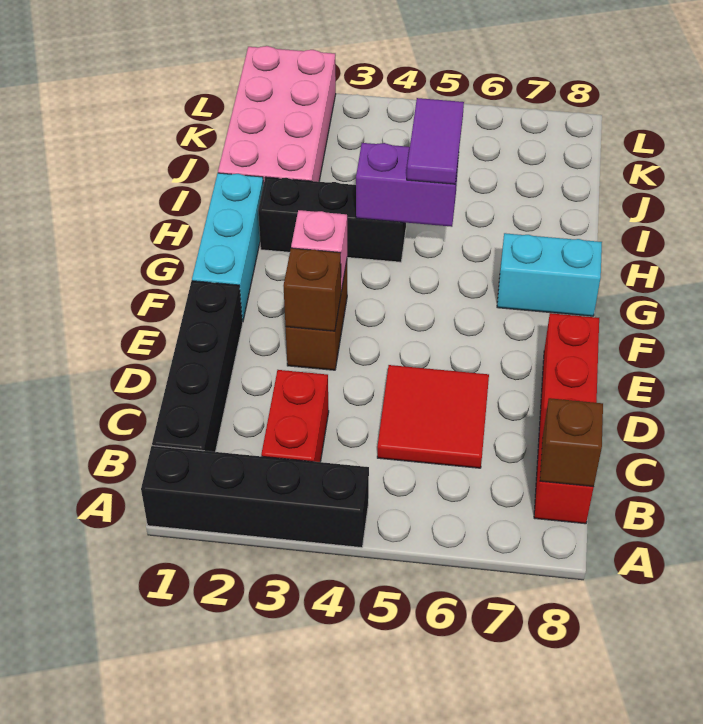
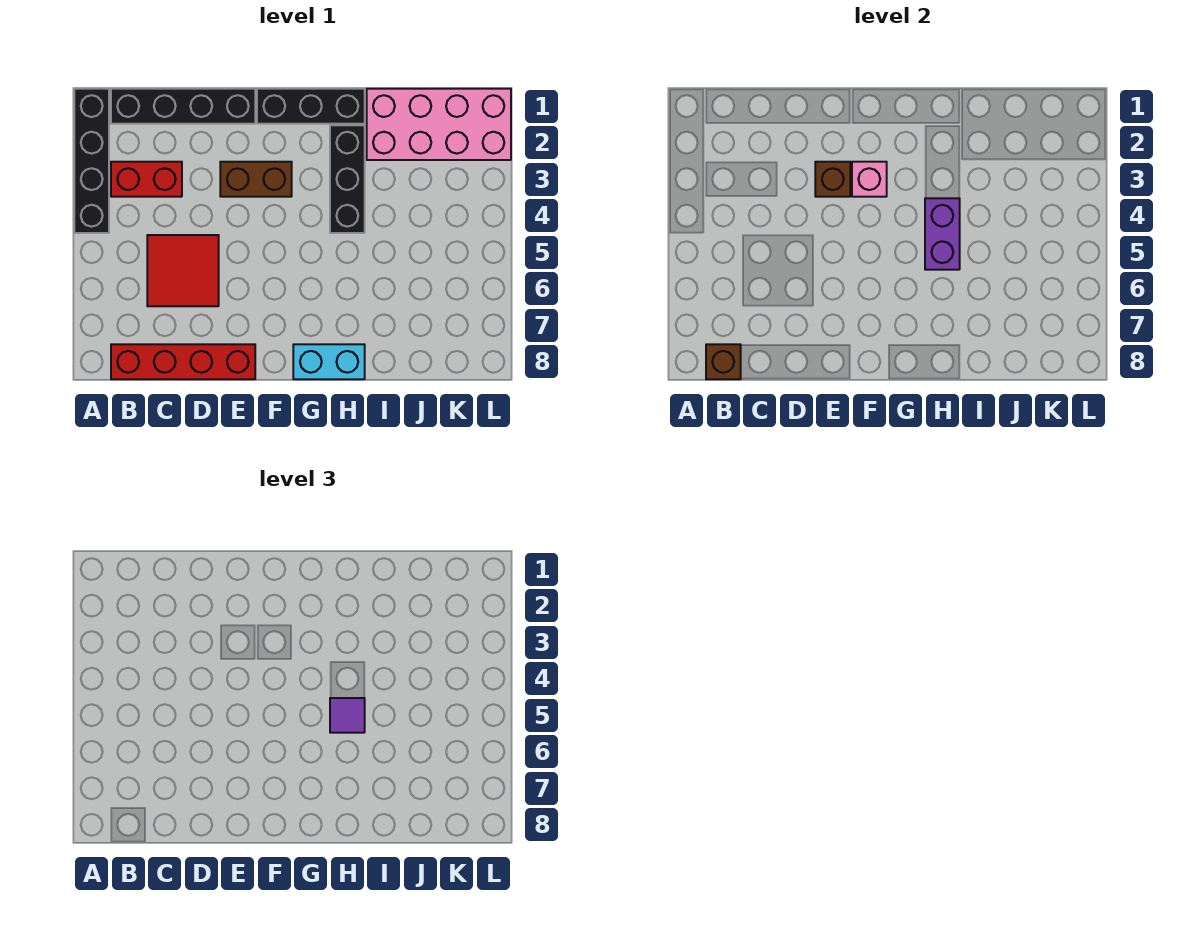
cyan 1x3 brick [192,173,263,322] -> black 1x3 brick [257,89,365,124]
cyan 1x2 brick [497,233,602,316] -> cyan 1x2 brick turned to [293,344,365,379]
purple 1x2 tile [407,98,464,184] -> purple 1x1 tile [330,698,365,733]

